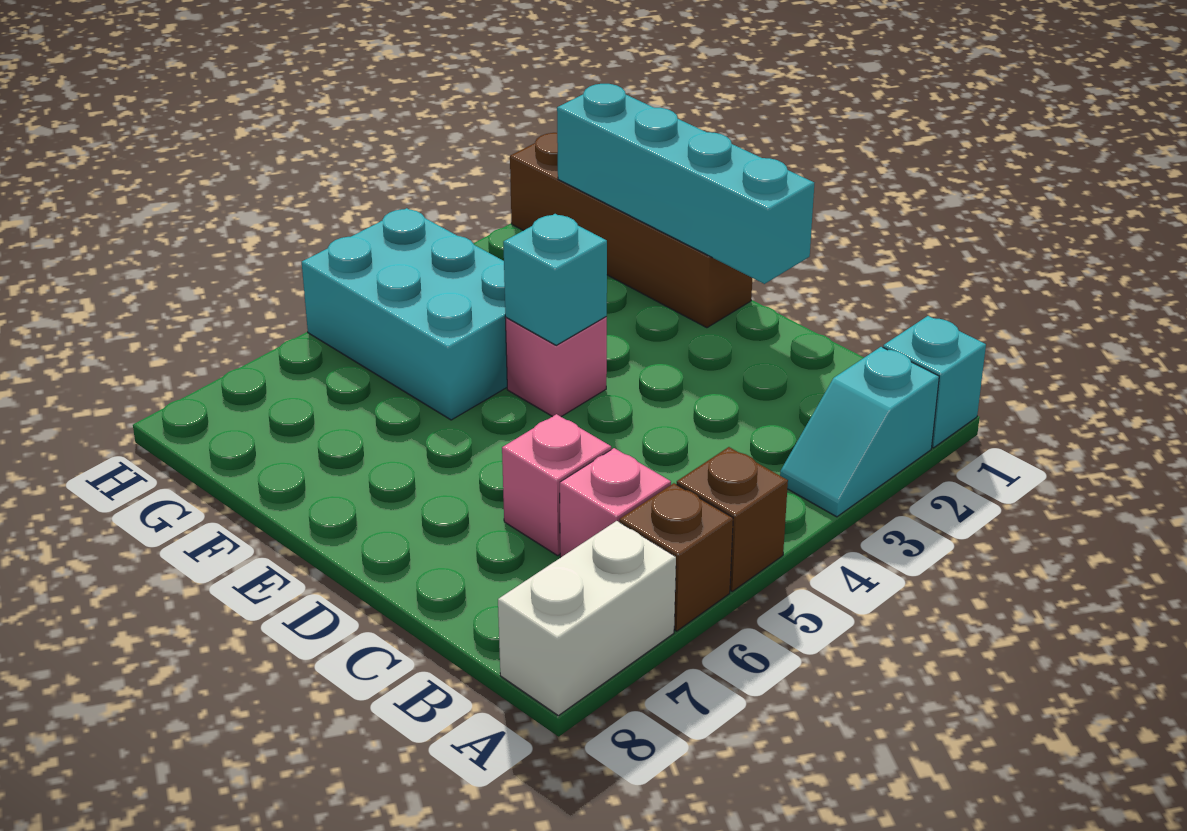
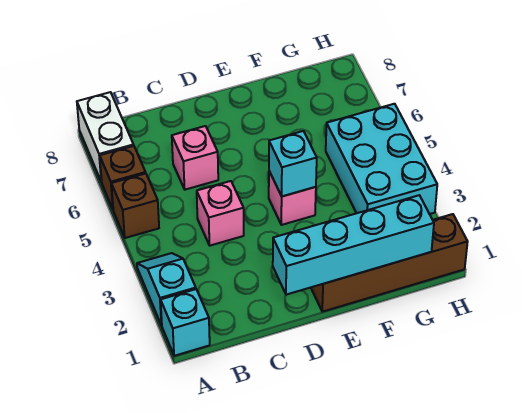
pink 1x1 brick [560,448,671,558] -> pink 1x1 brick moved to [197,181,244,246]
cyan 2x3 brick [302,208,507,420] -> cyan 2x3 brick turned to [326,104,437,214]

